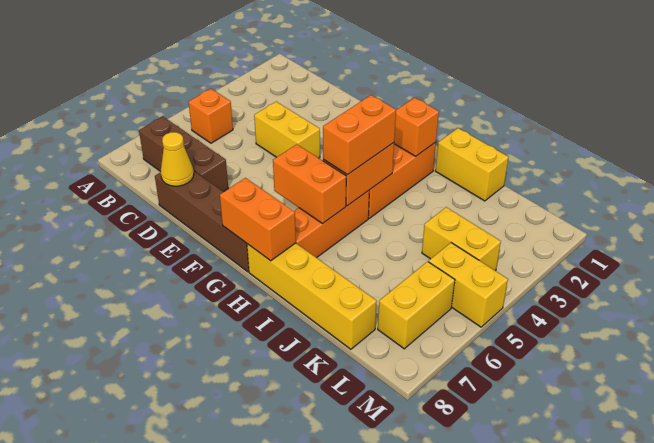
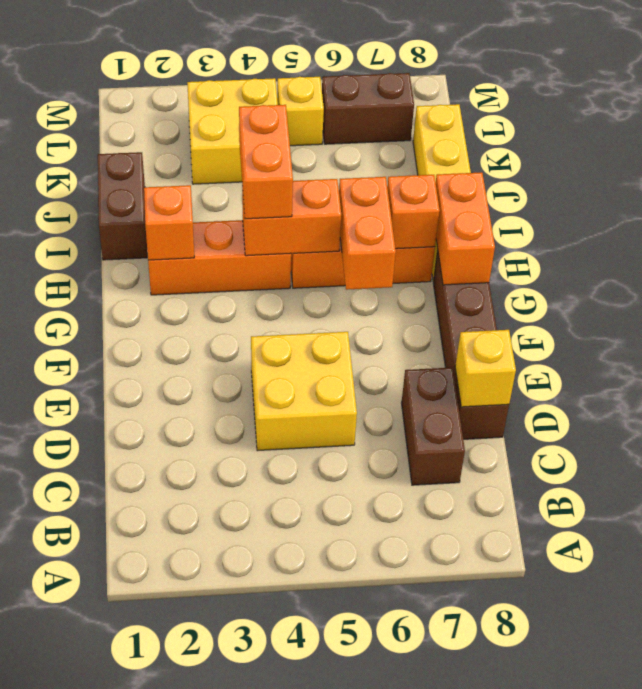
orange 1x1 brick [189,89,233,143] -> orange 1x1 brick moved to [387,175,440,249]
brown 1x3 brick [139,117,228,192] -> brown 1x2 brick [402,367,465,485]
yellow 1x2 brick [254,102,320,158] -> yellow 2x2 brick [251,332,357,451]
yellow 1x1 cone [161,132,194,186] -> yellow 1x1 brick [455,330,516,407]
orange 1x2 brick [323,95,396,175] -> orange 1x2 brick turned to [239,105,293,219]
yellow 1x2 brick [435,128,509,201] -> brown 1x2 brick [98,152,147,260]
yellow 1x2 brick [422,207,501,271] -> yellow 2x2 brick [187,78,278,184]
yellow 1x2 brick [429,243,508,327] -> yellow 1x1 brick [277,77,324,146]
yellow 1x2 brick [378,262,455,349] -> brown 1x2 brick [322,73,414,144]

